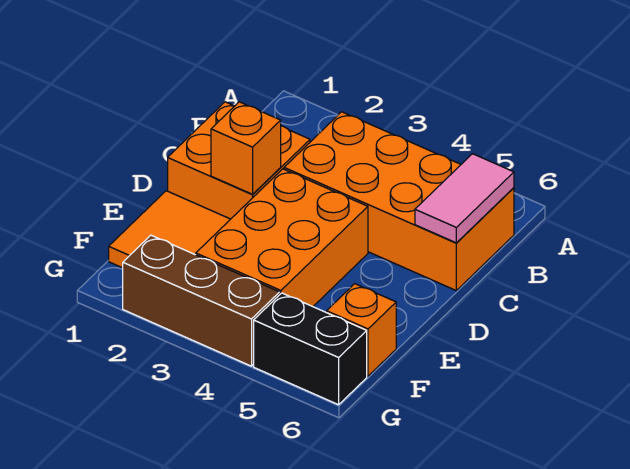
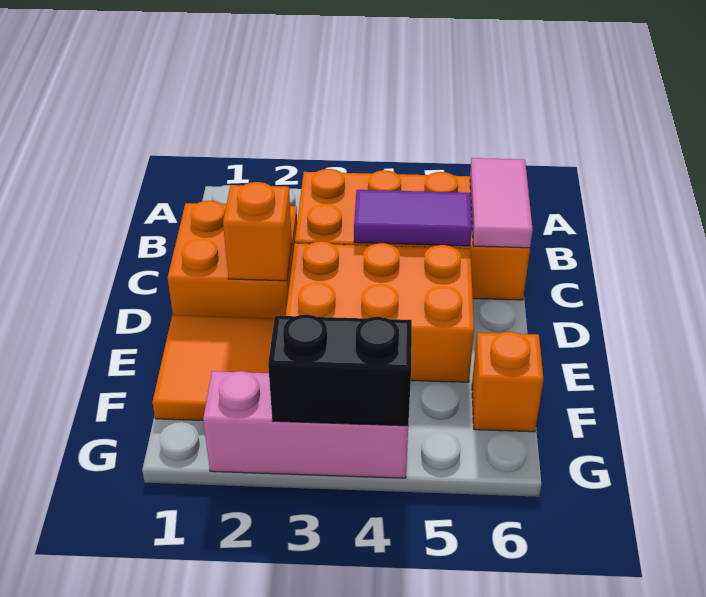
none -> purple 1x2 tile [354,190,472,246]
orange 2x3 brick [196,169,368,307] -> orange 2x3 brick turned to [286,241,474,382]
brown 1x3 brick [123,235,280,366] -> pink 1x3 brick [203,371,408,478]
black 1x2 brick [254,293,367,405] -> black 1x2 brick moved to [268,314,412,426]

